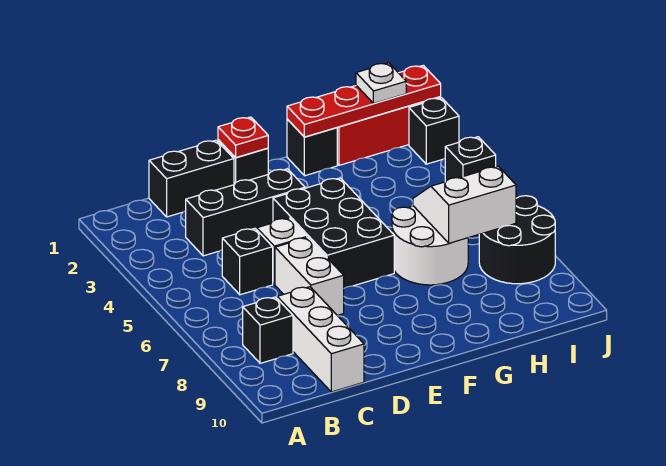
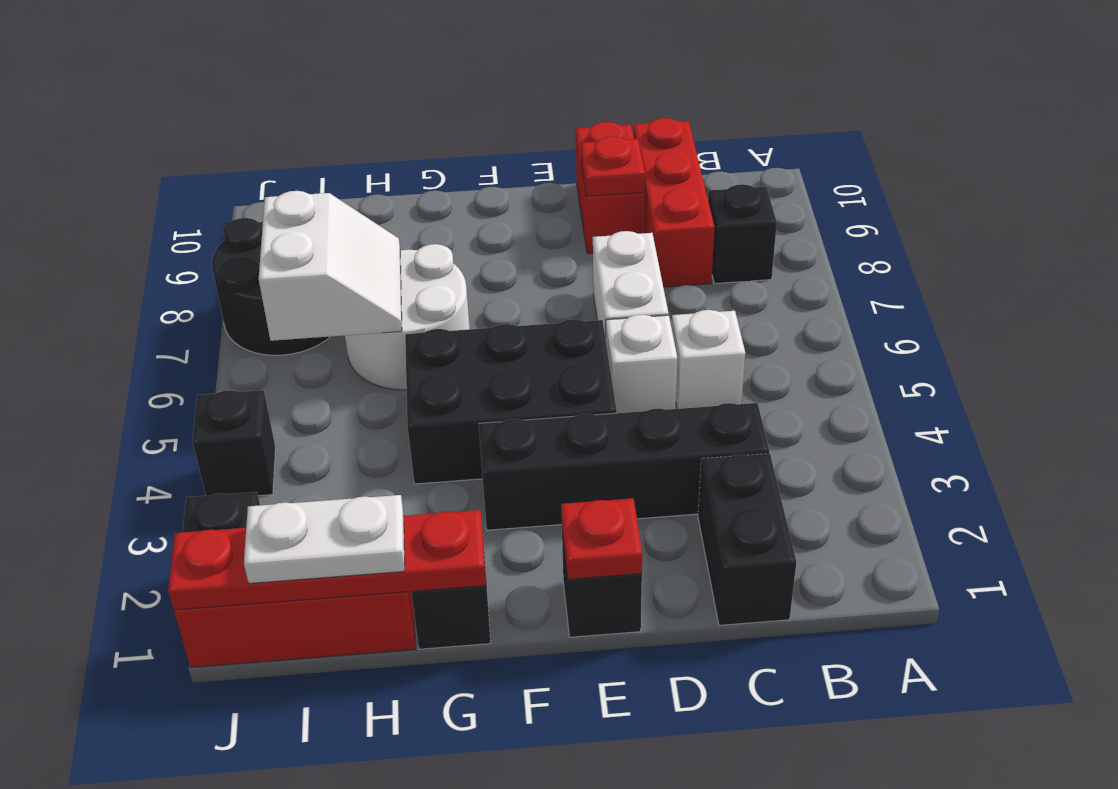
black 1x2 brick [149,140,234,217] -> black 1x2 brick turned to [698,453,797,625]
black 1x3 brick [186,169,305,256] -> black 1x4 brick [479,403,769,530]
black 1x1 brick [222,228,273,295] -> white 1x1 brick [672,310,745,409]
white 1x3 brick [277,287,364,392] -> red 1x3 brick [634,118,714,287]
none -> red 1x2 brick [576,122,645,254]
none -> red 1x1 plate [581,136,645,196]
black 2x3 brick [273,178,394,288] -> black 2x3 brick turned to [405,319,617,484]
white 2x2 slope [413,166,516,243] -> white 2x2 slope turned to [259,191,402,341]
white 1x1 plate [356,63,406,103] -> white 1x2 plate [244,495,405,583]

